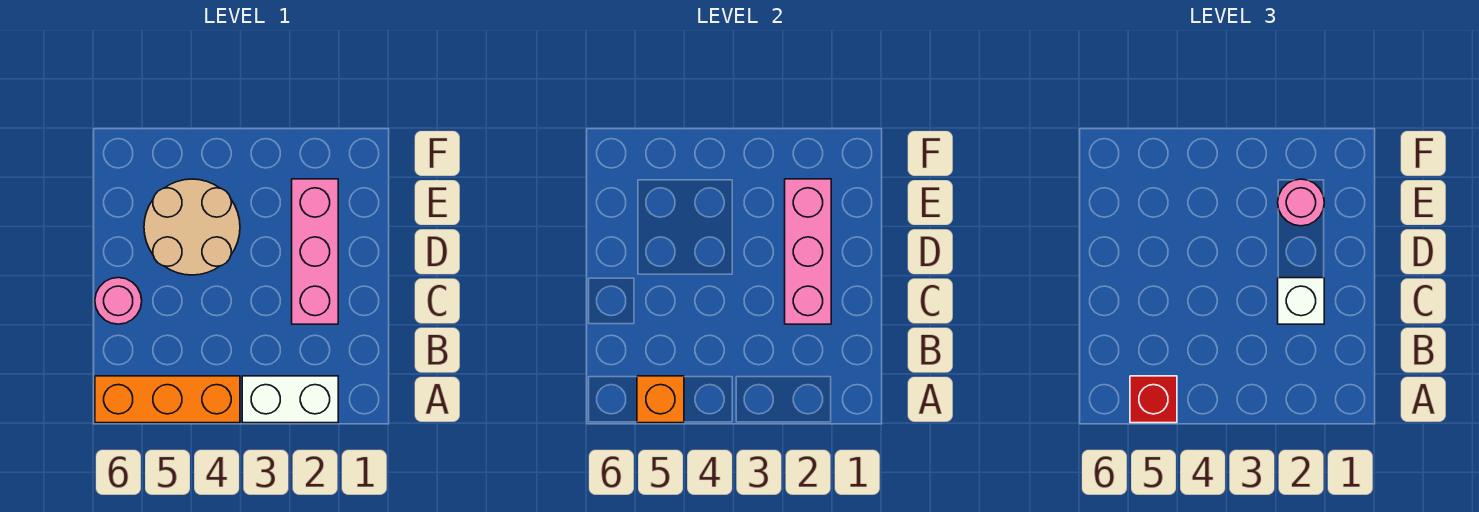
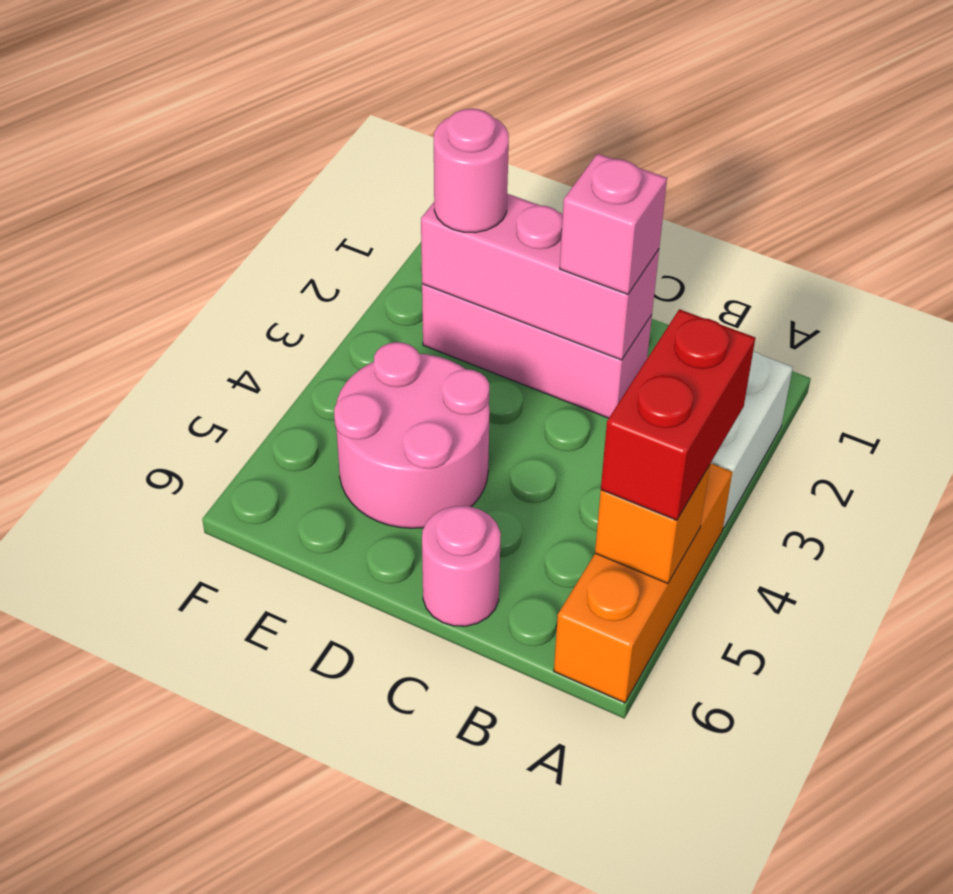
red 1x1 brick [1130,376,1177,423] -> red 1x2 brick [601,309,755,520]
white 1x1 brick [1278,278,1324,324] -> pink 1x1 brick [560,154,667,294]
tan 2x2 round brick [144,179,240,275] -> pink 2x2 round brick [334,342,490,528]

